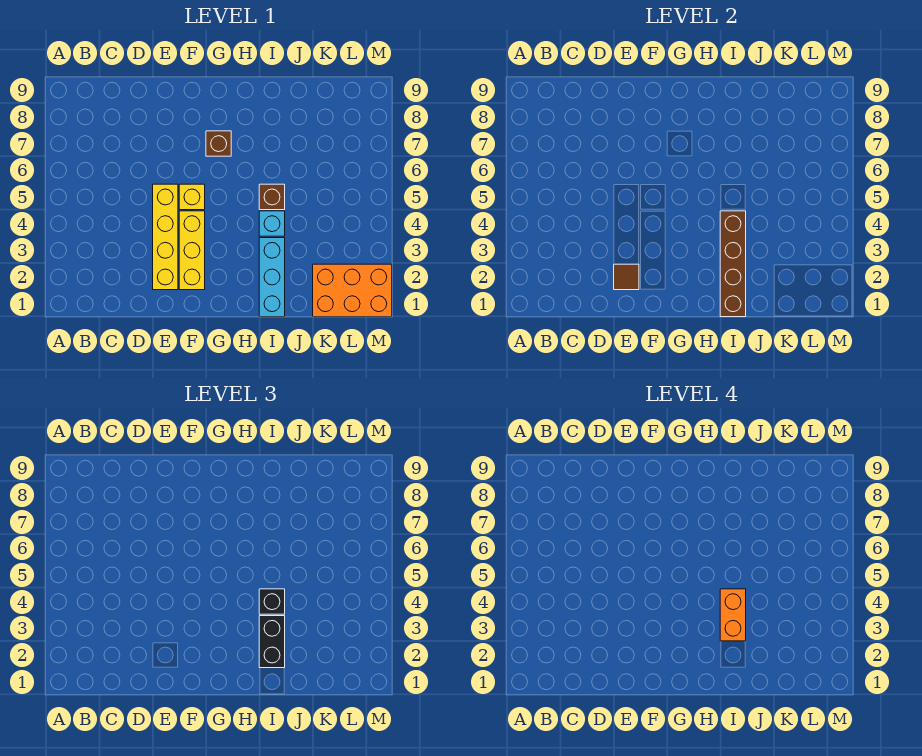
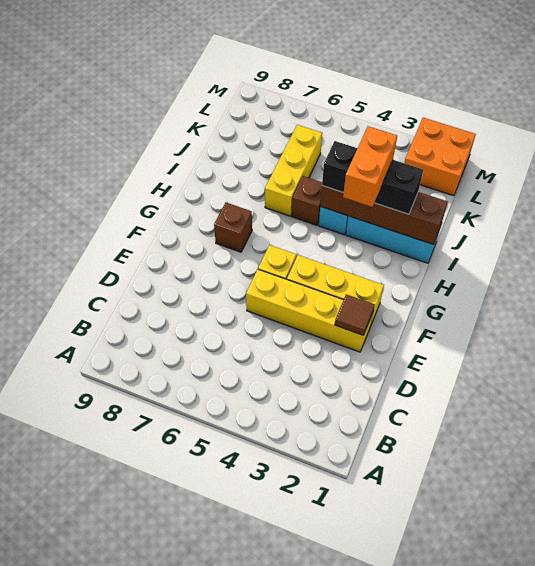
orange 1x2 brick [720,589,746,641] -> orange 1x2 brick turned to [343,126,397,207]
none -> yellow 1x3 brick [265,125,322,216]
orange 2x3 brick [313,264,392,317] -> orange 2x2 brick [405,118,476,196]

